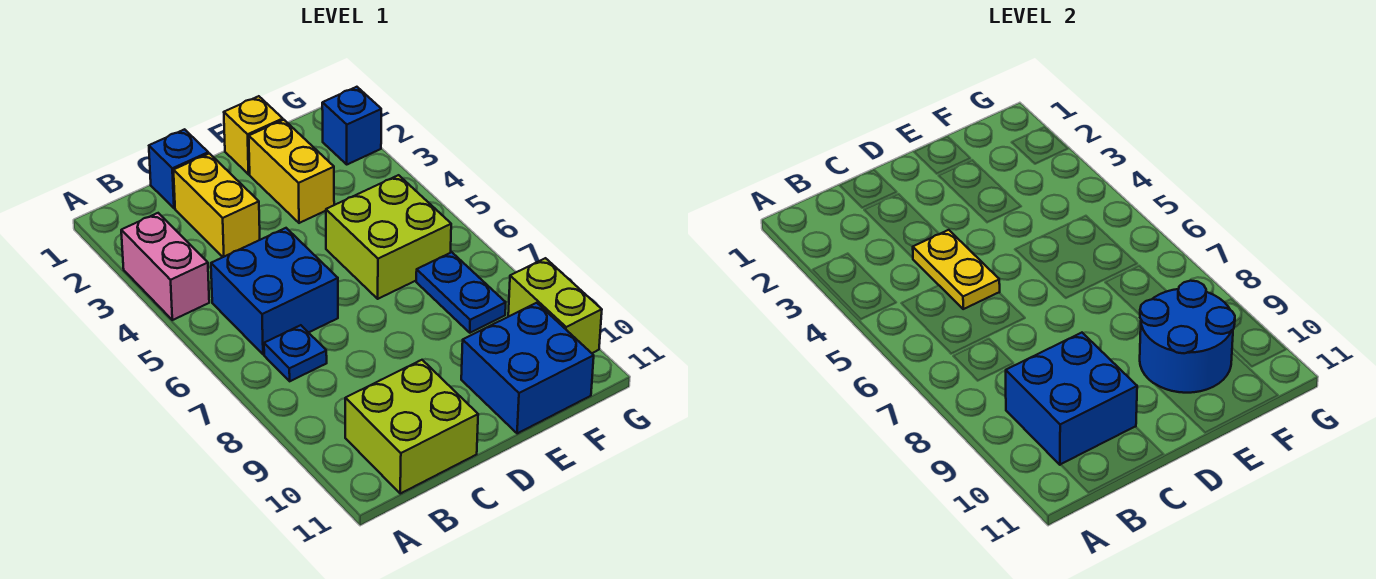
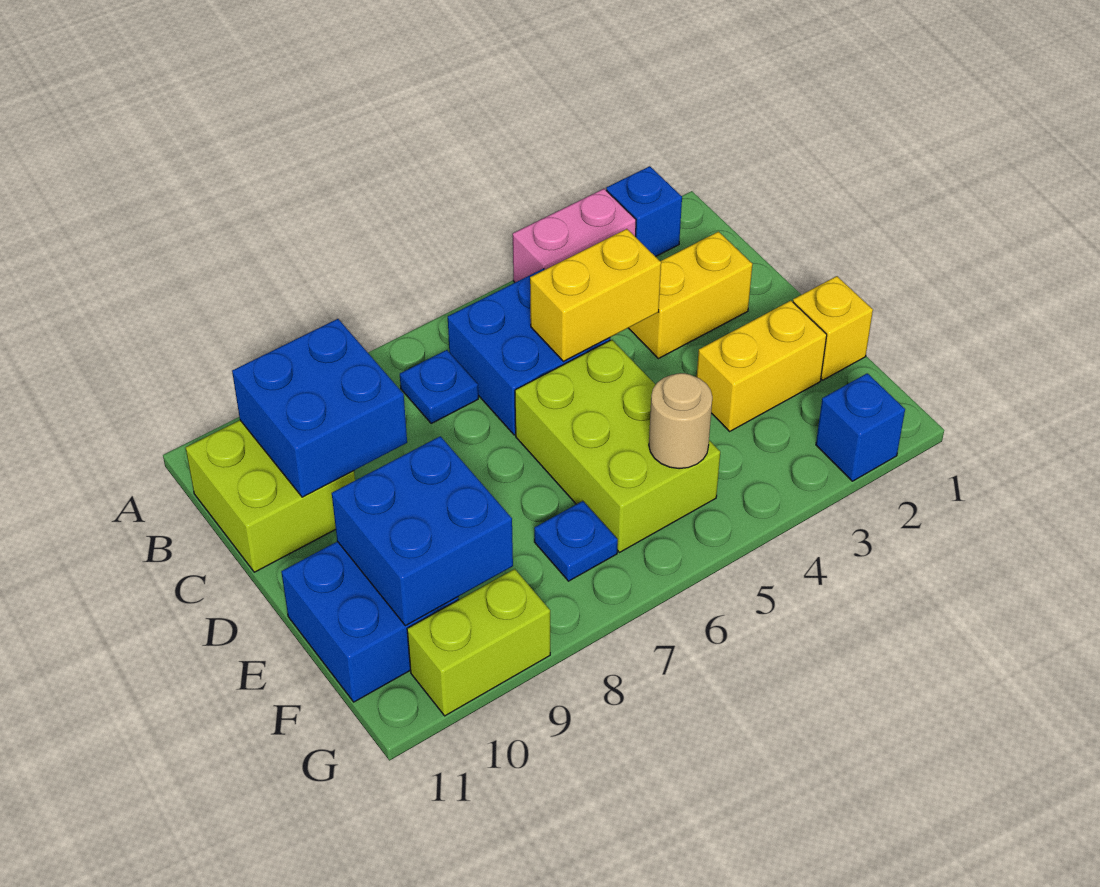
blue 1x1 brick [149,129,208,208] -> blue 1x1 brick moved to [606,166,682,257]
yellow 1x2 plate [913,230,1000,309] -> yellow 1x2 brick [530,229,661,361]
lime 2x2 brick [326,175,451,299] -> lime 2x3 brick [515,340,720,552]
blue 2x2 round brick [1140,281,1235,393] -> blue 2x2 brick [332,436,513,626]
none -> tan 1x1 round brick [649,373,712,469]
blue 1x2 plate [416,252,506,333] -> blue 1x1 plate [534,501,618,581]

